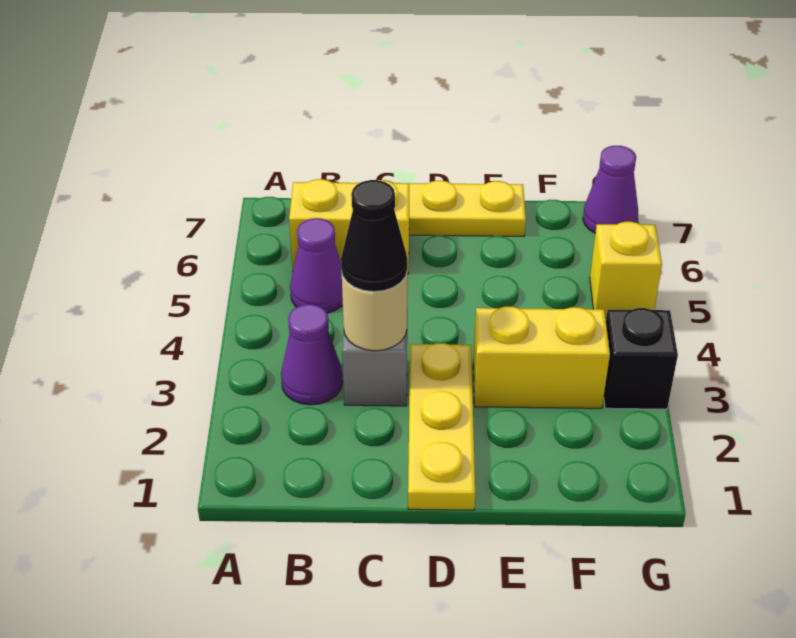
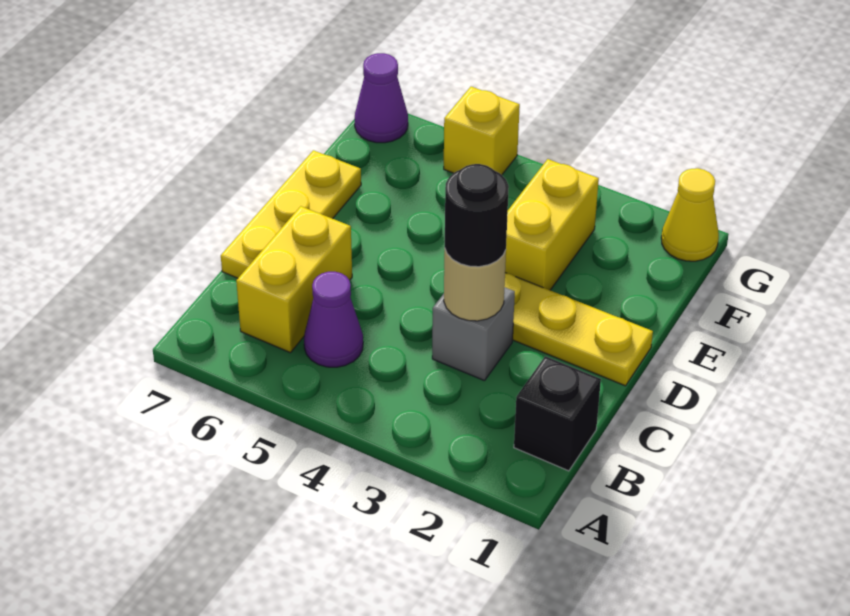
purple 1x1 cone [281,304,343,405] -> none
black 1x1 cone [341,180,407,292] -> black 1x1 round brick [445,164,509,267]
none -> yellow 1x1 cone [661,168,719,261]
black 1x1 brick [604,308,678,409] -> black 1x1 brick moved to [514,356,601,471]

